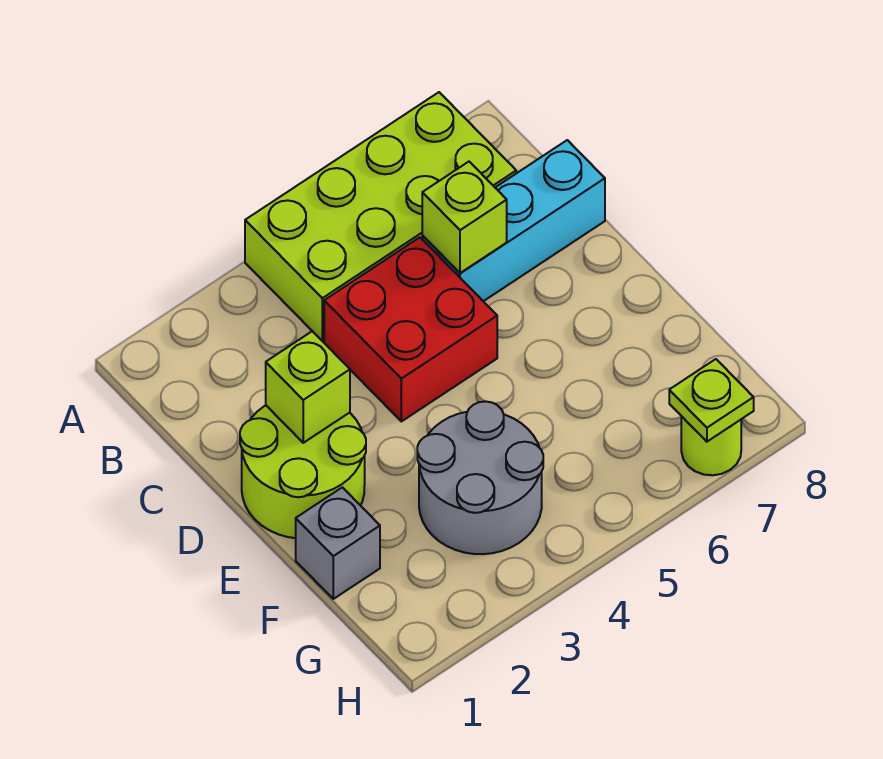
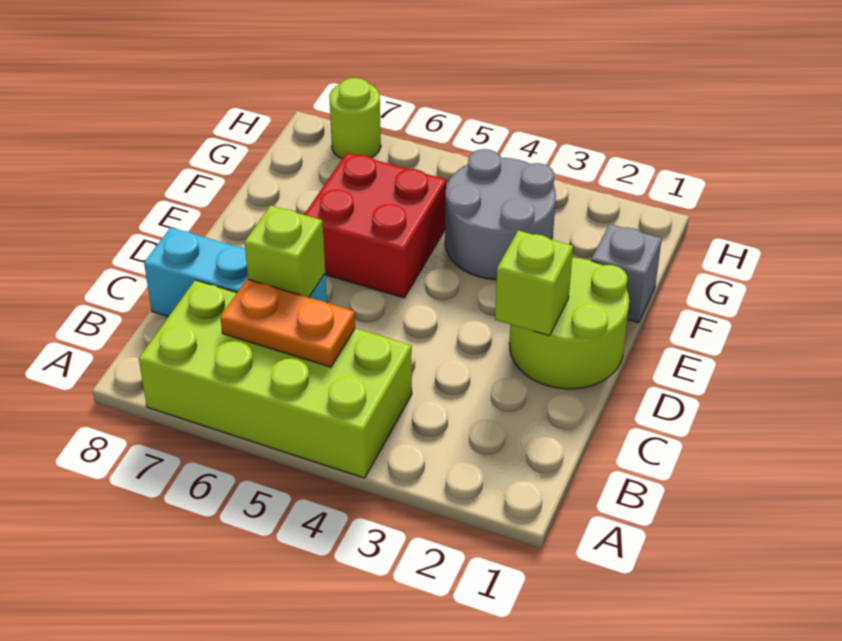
none -> orange 1x2 plate [220,279,355,367]
red 2x2 brick [324,237,497,421] -> red 2x2 brick moved to [304,153,447,298]
lime 1x1 plate [669,359,754,442] -> none

